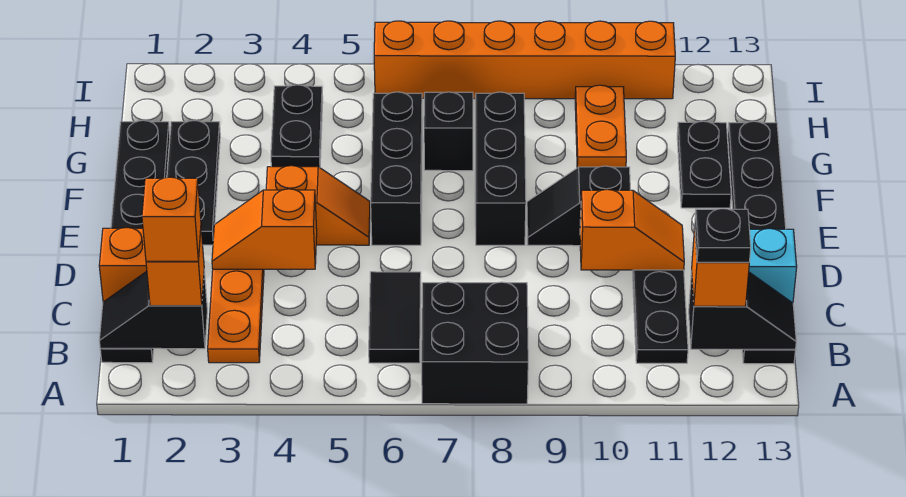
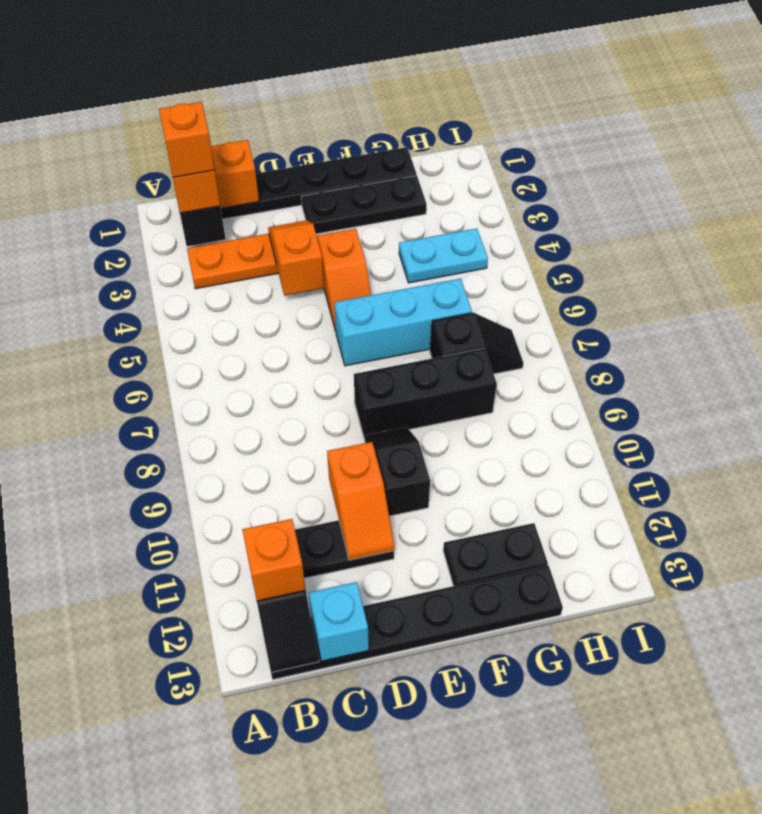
black 2x2 brick [422,282,528,404] -> none
black 1x2 tile [369,272,421,363] -> none
black 1x1 plate [695,209,751,262] -> none
black 1x3 brick [371,92,422,245] -> cyan 1x3 brick [334,279,472,366]
black 1x2 plate [271,85,323,168] -> cyan 1x2 plate [399,228,488,283]
orange 1x2 plate [575,85,626,168] -> none
orange 1x6 brick [374,21,675,99] -> none

